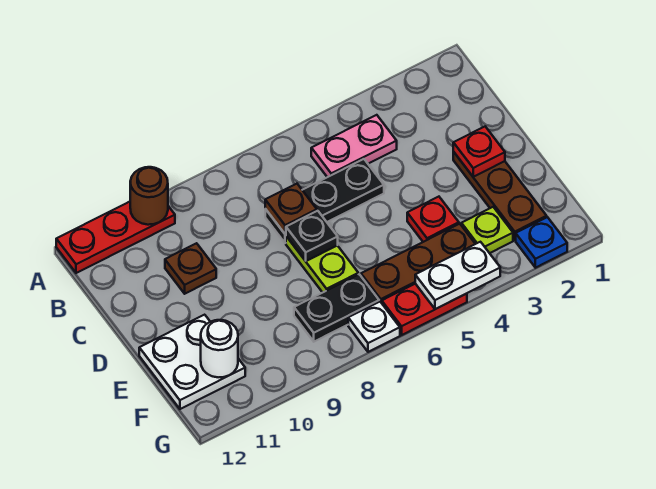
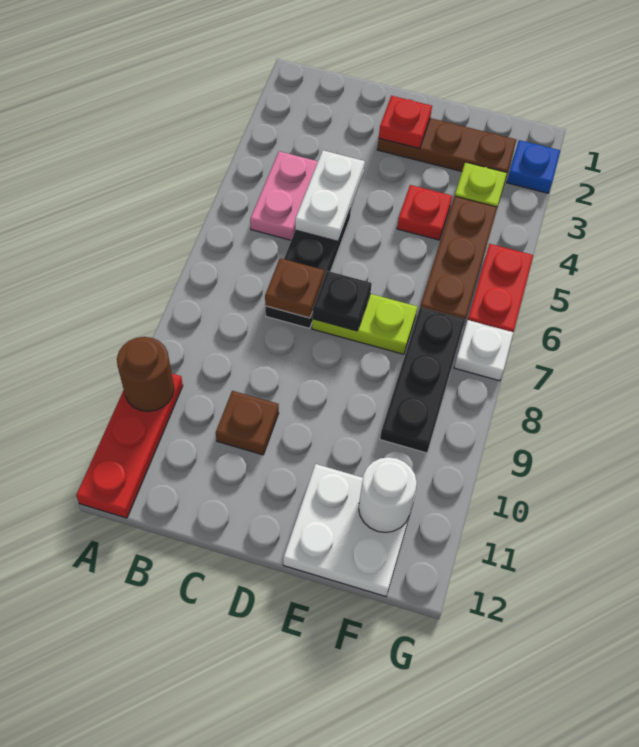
black 1x2 plate [294,274,379,342] -> black 1x3 plate [380,307,465,453]
white 1x2 plate [415,242,500,309] -> white 1x2 plate moved to [295,150,365,241]

